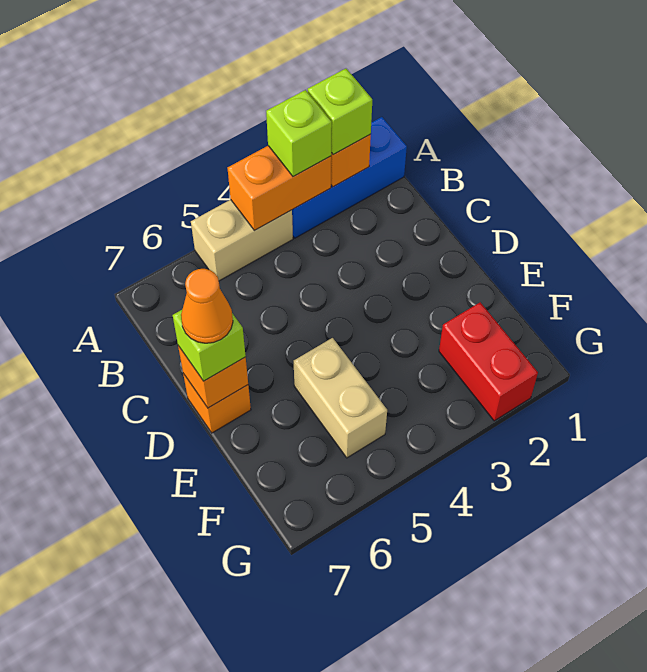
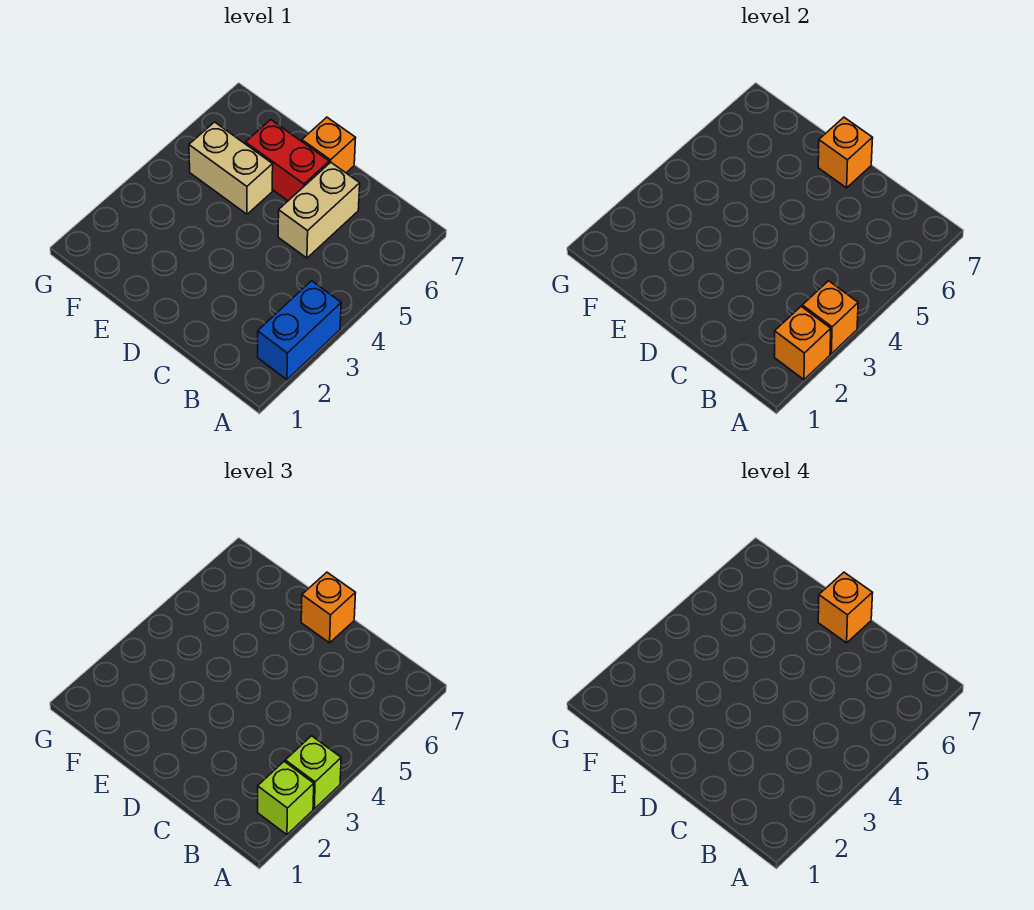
blue 1x3 brick [292,117,407,238] -> blue 1x2 brick [258,281,341,380]
orange 1x2 brick [228,146,331,231] -> orange 1x1 brick [802,281,858,354]
tan 1x2 brick [191,200,293,281] -> tan 1x2 brick moved to [278,162,360,258]
lime 1x1 brick [173,310,246,381] -> orange 1x1 brick [301,572,356,643]
orange 1x1 cone [181,269,233,343] -> orange 1x1 brick [818,572,873,643]
red 1x2 brick [439,302,538,421] -> red 1x2 brick moved to [245,120,329,201]

